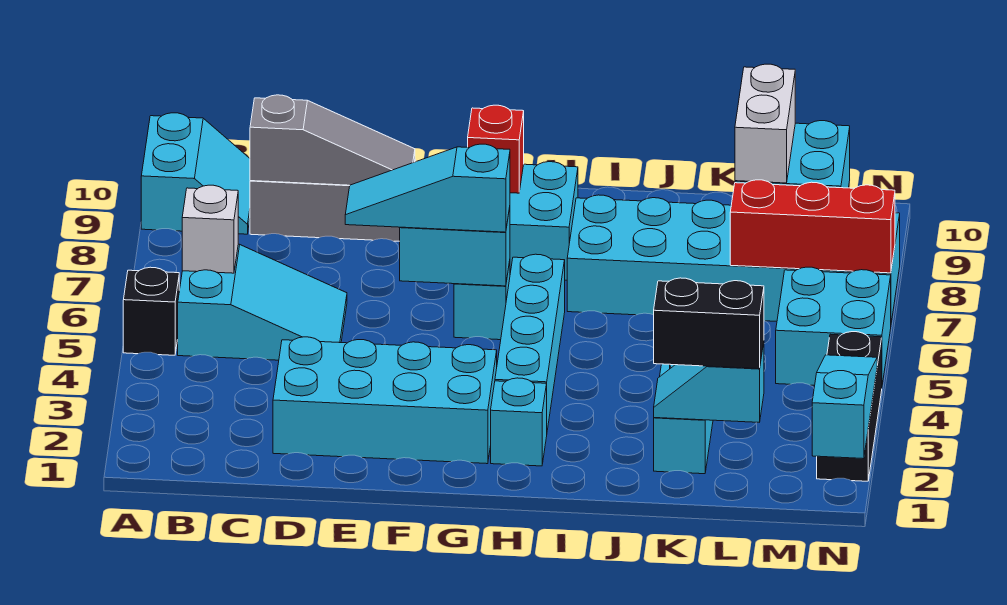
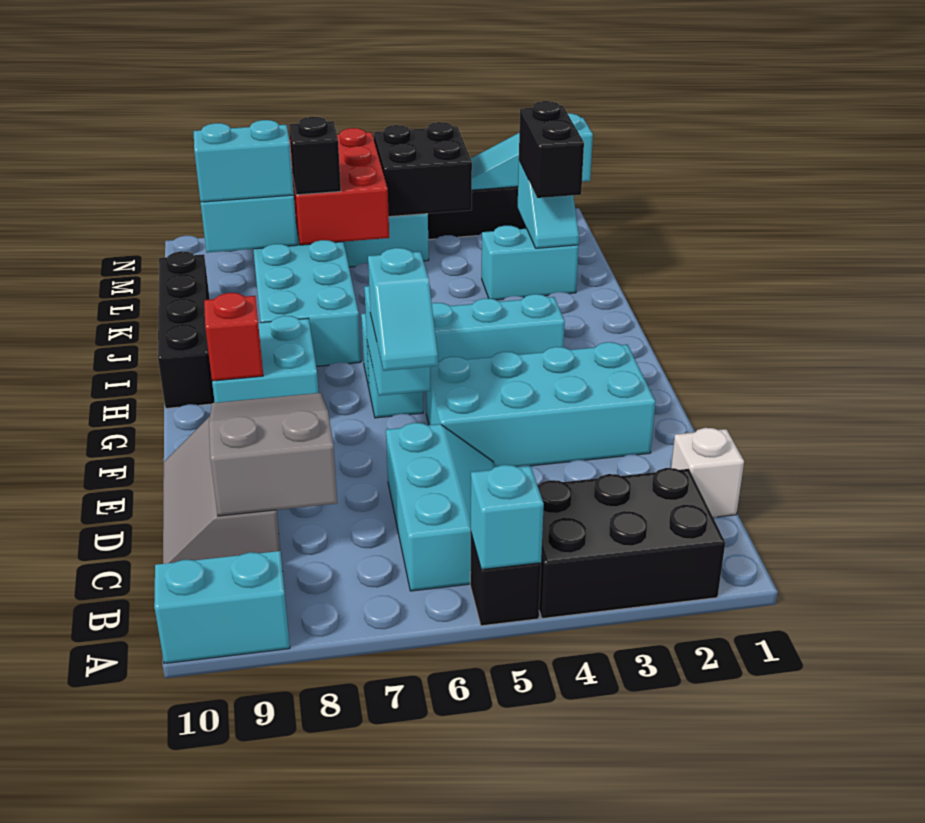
none -> black 2x3 brick [537,468,725,619]
cyan 2x3 slope [178,244,347,360] -> cyan 2x3 slope turned to [386,423,495,591]
white 1x1 brick [182,185,238,273] -> white 1x1 brick moved to [671,428,744,517]
grey 1x3 slope [250,95,415,186] -> grey 2x3 slope [209,393,337,516]
cyan 2x4 brick [273,337,497,464] -> cyan 2x4 brick turned to [426,342,656,467]
cyan 1x3 slope [345,144,510,232] -> cyan 1x2 slope [368,248,438,371]
cyan 1x1 brick [491,378,547,466] -> cyan 1x1 brick moved to [471,465,544,569]
none -> black 1x4 brick [158,251,215,408]
red 1x3 brick [730,180,895,273] -> red 2x3 brick [289,128,389,245]
none -> black 1x1 brick [289,117,341,195]
white 1x2 brick [735,64,795,183] -> cyan 1x2 brick [194,120,294,202]
none -> black 2x2 brick [374,122,472,217]

